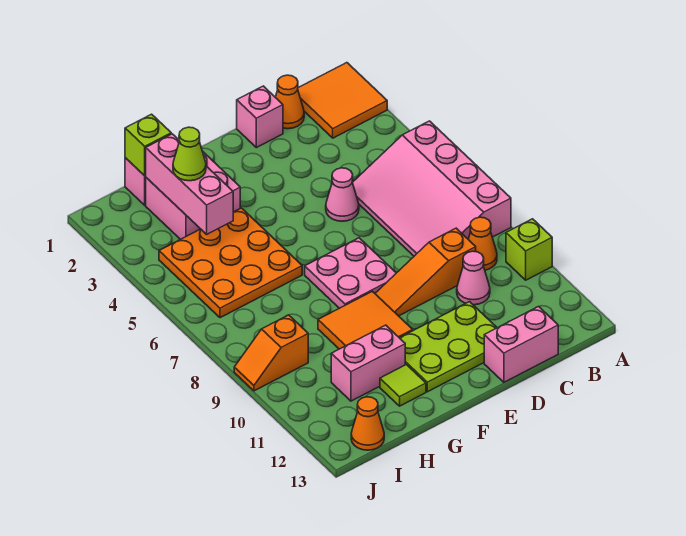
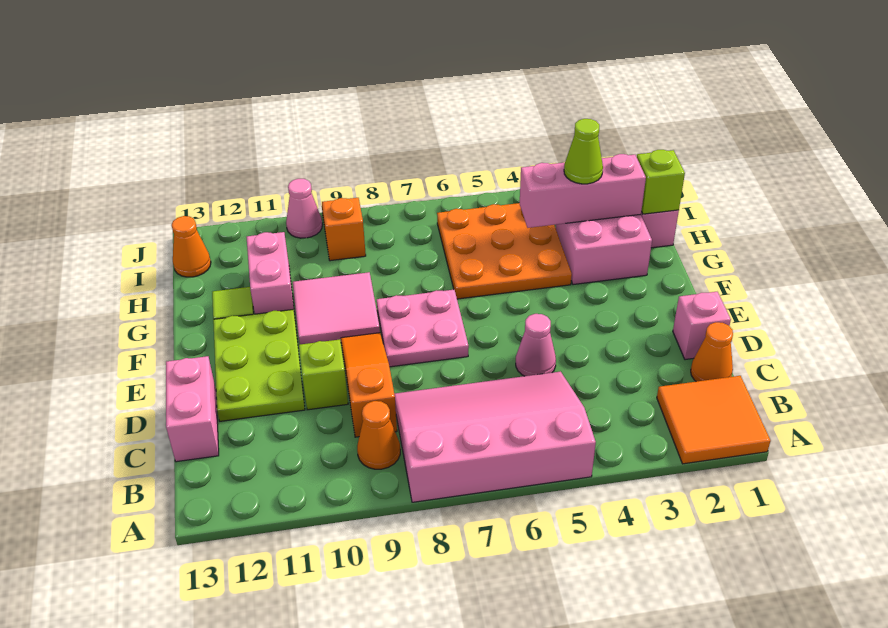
lime 1x1 brick [506,219,552,280] -> lime 1x1 brick moved to [299,339,348,410]
pink 1x1 cone [457,251,490,305] -> pink 1x1 cone moved to [286,179,322,238]
orange 2x2 tile [318,291,413,349] -> pink 2x2 tile [293,272,380,344]

